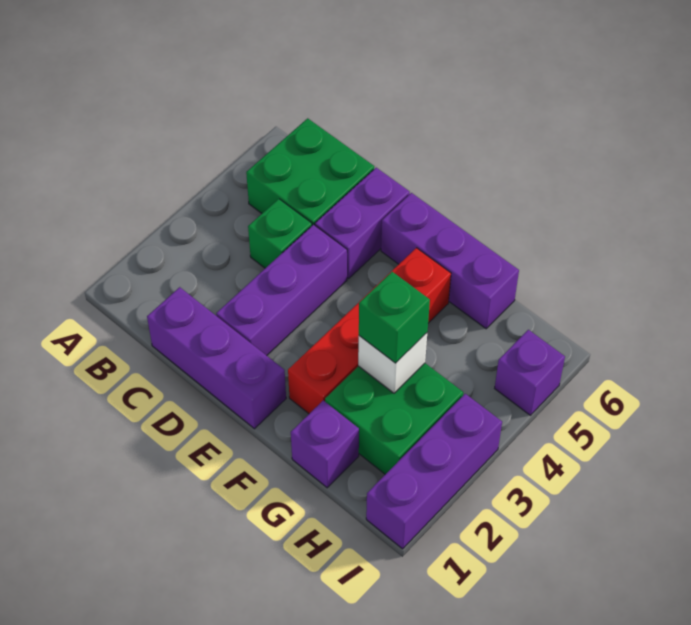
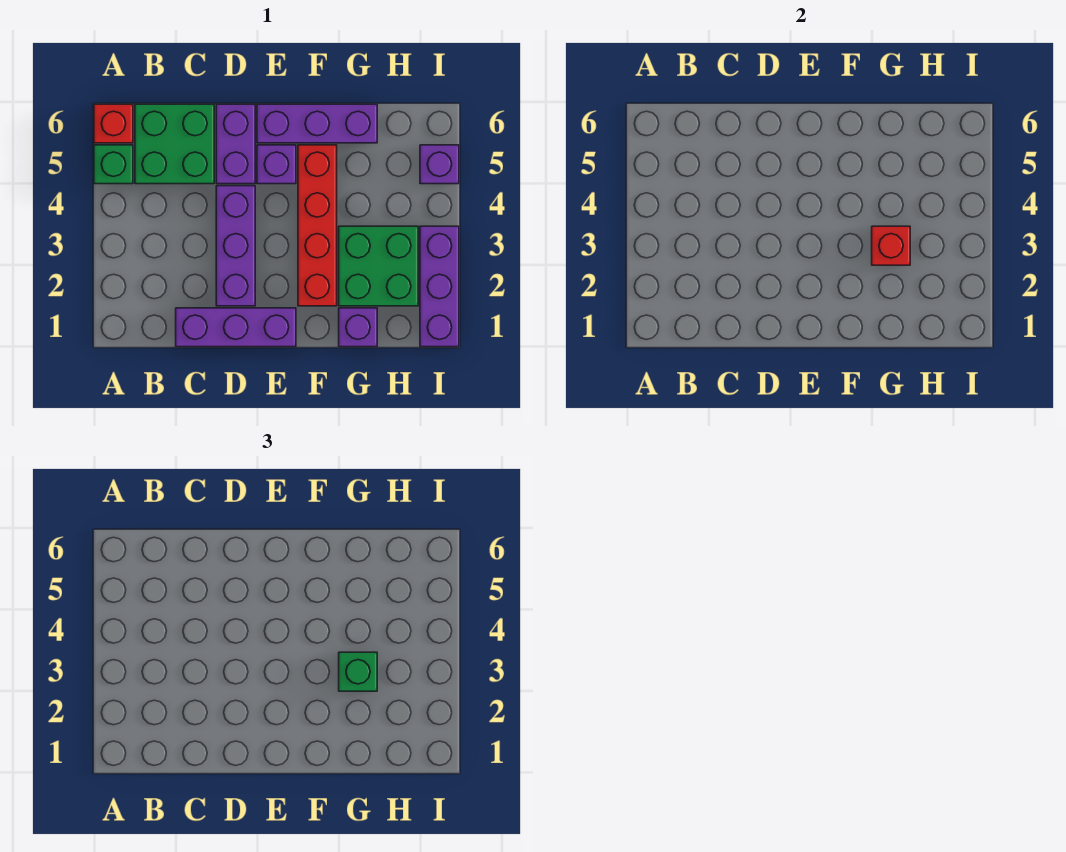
none -> red 1x1 brick [94,104,133,143]
green 1x1 brick [248,199,312,268] -> green 1x1 brick moved to [94,145,133,184]
none -> purple 1x1 brick [257,145,296,184]
white 1x1 brick [358,333,427,393] -> red 1x1 brick [872,226,910,265]

